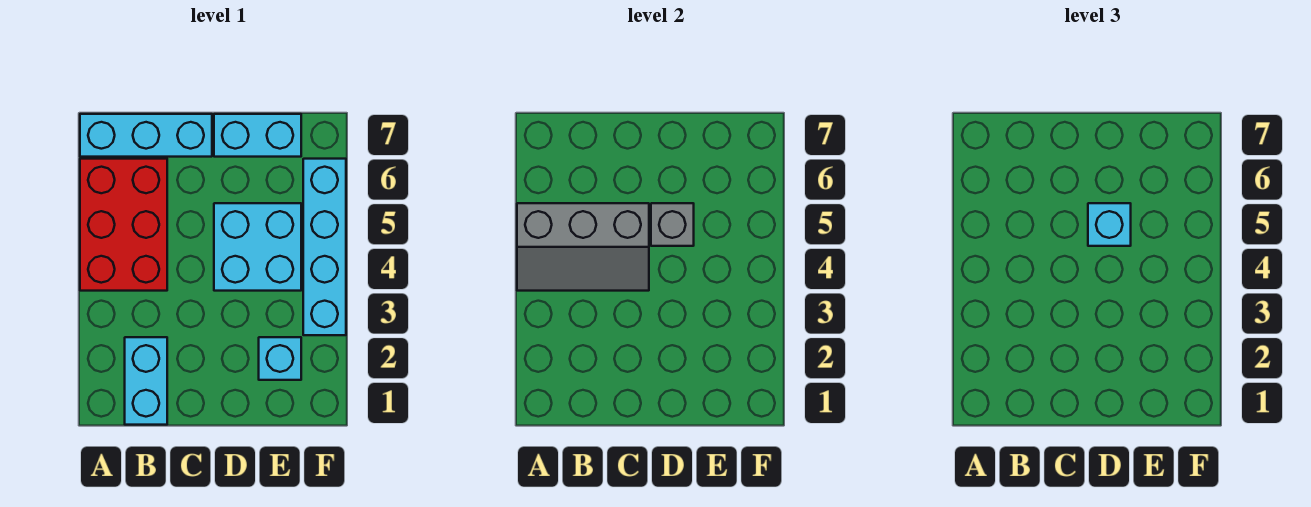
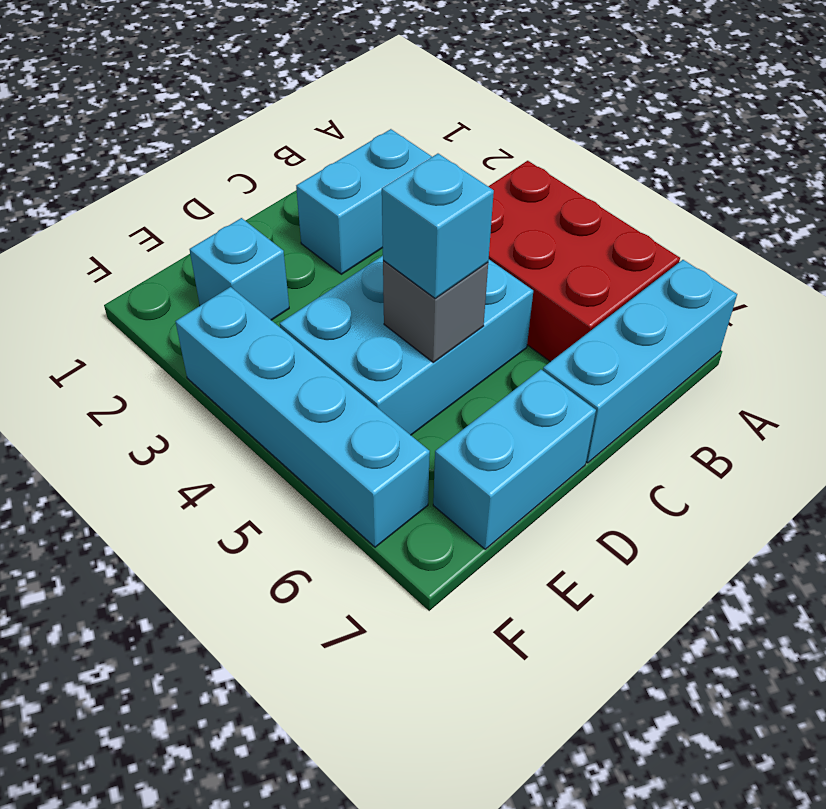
grey 2x3 slope [517,203,649,291] -> none
cyan 1x2 brick [125,337,167,425] -> cyan 1x2 brick turned to [296,129,432,274]
cyan 2x2 brick [214,203,301,291] -> cyan 2x3 brick [280,256,533,435]

